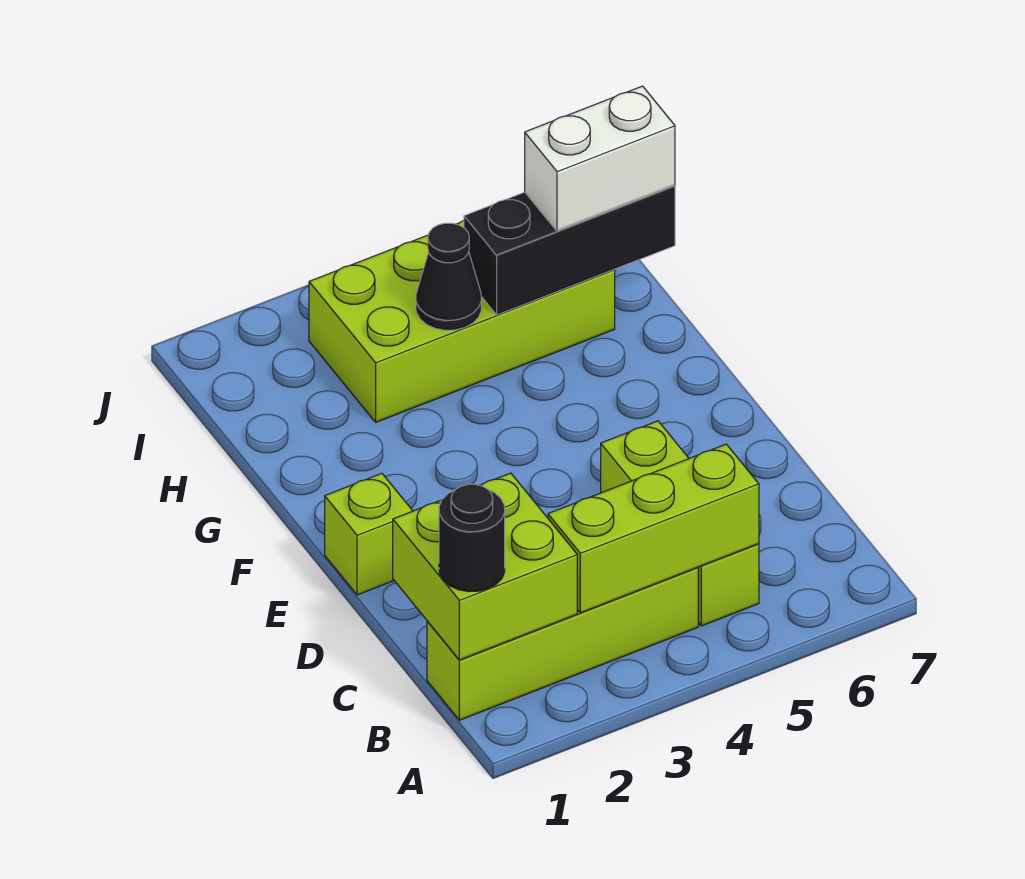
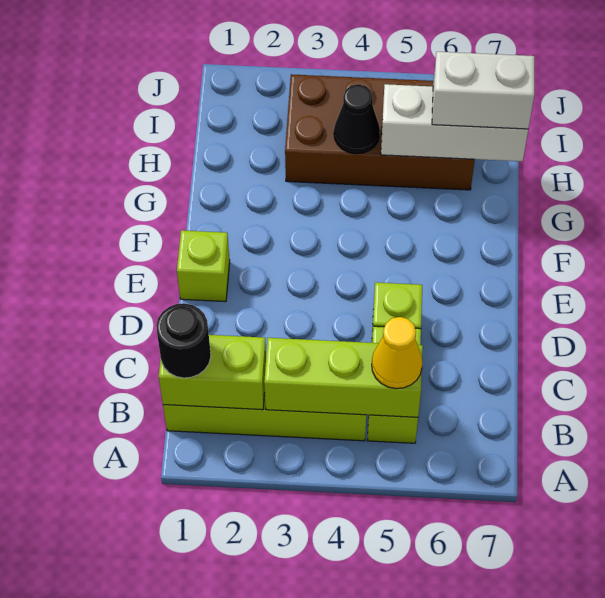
lime 2x2 brick [393,473,577,660] -> lime 1x2 brick [159,335,266,410]
none -> yellow 1x1 cone [372,317,422,389]
lime 2x4 brick [309,221,615,422] -> brown 2x4 brick [285,74,475,190]
black 1x3 brick [464,186,675,315] -> white 1x3 brick [381,84,528,161]

